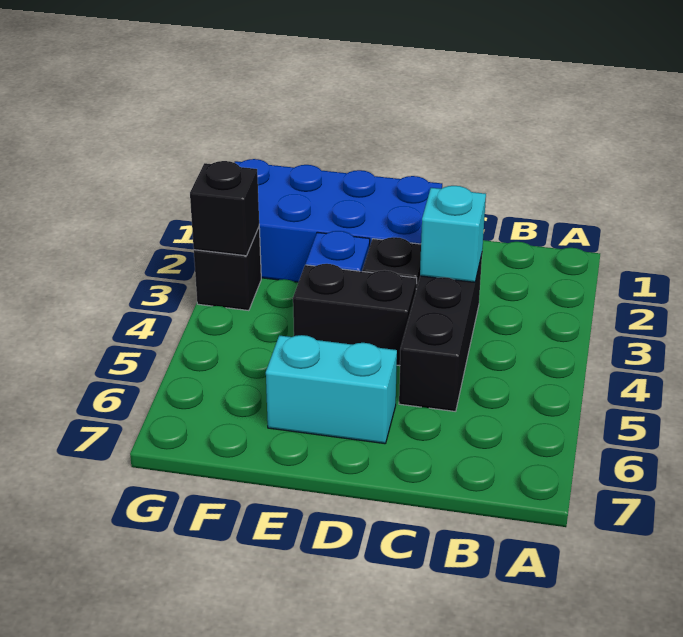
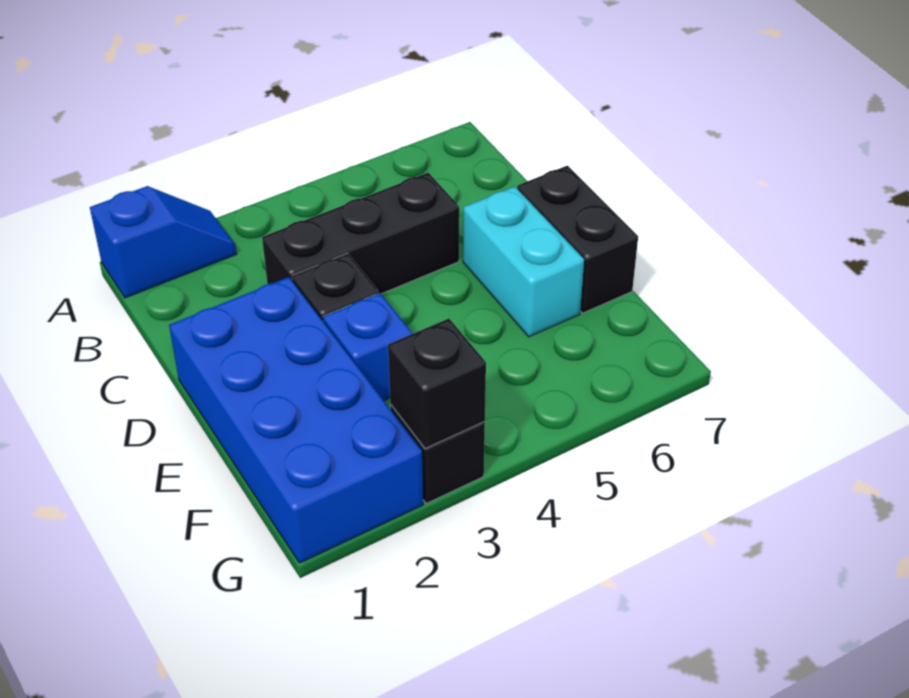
none -> blue 1x2 slope [90,186,237,298]
cyan 1x1 brick [420,186,486,282] -> none
black 1x2 brick [293,264,417,366] -> black 1x2 brick moved to [517,166,638,313]

